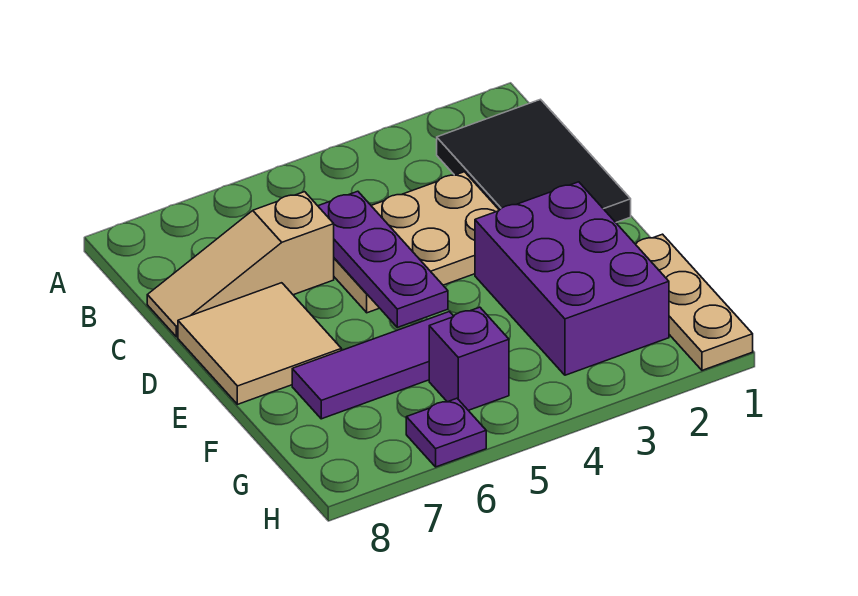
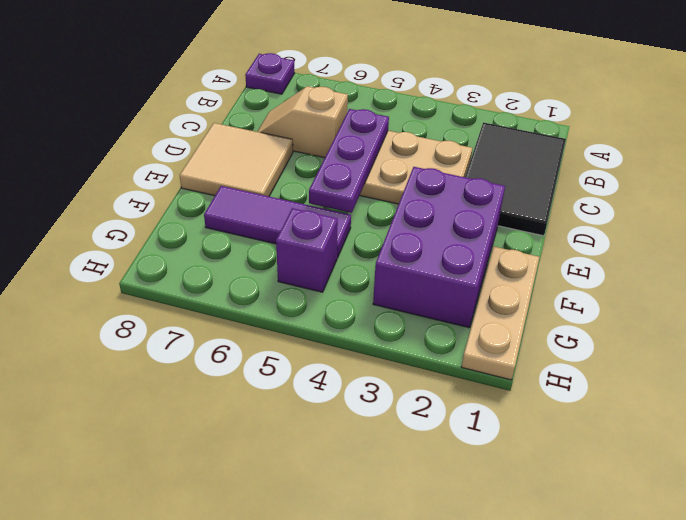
tan 1x3 slope [147,192,334,337] -> tan 1x2 slope [257,86,348,158]
purple 1x1 plate [406,398,486,467] -> purple 1x1 plate moved to [245,53,295,94]

